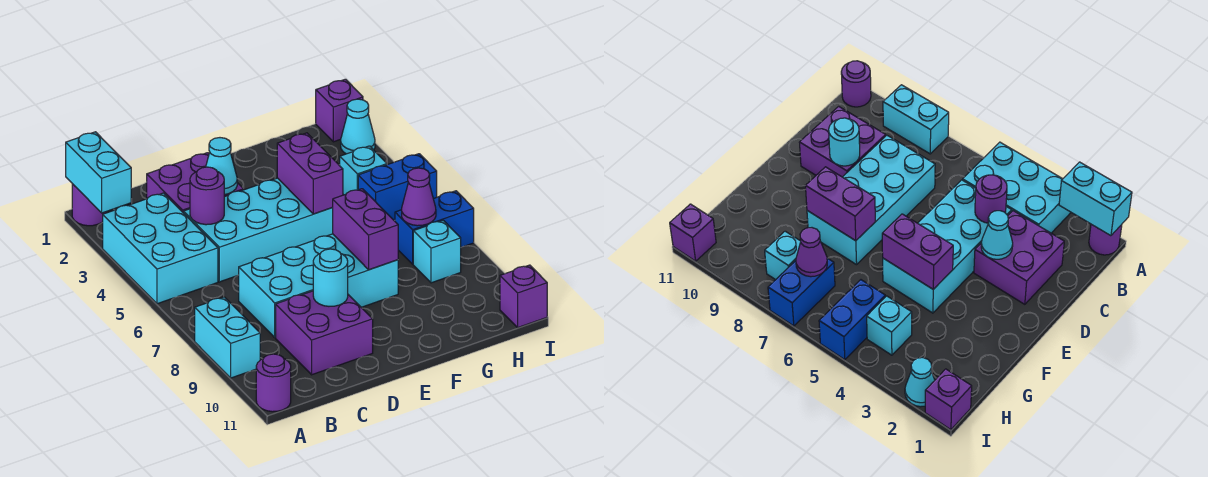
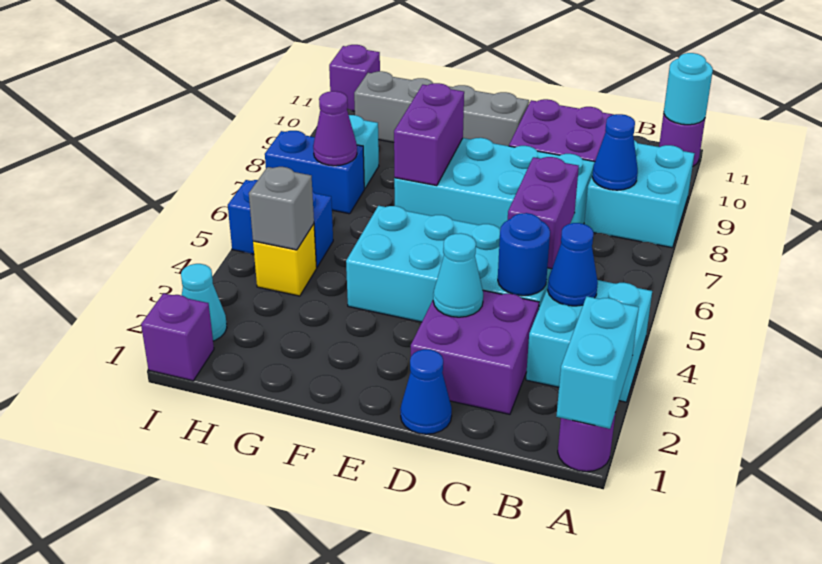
cyan 2x3 brick [103,193,218,304] -> cyan 2x2 brick [526,280,652,402]
cyan 1x2 brick [195,297,260,378] -> cyan 2x2 brick [584,140,694,248]
none -> blue 1x1 cone [548,223,598,306]
none -> blue 1x1 cone [592,114,638,190]
purple 1x1 round brick [190,167,224,225] -> blue 1x1 round brick [498,213,550,296]
none -> blue 1x1 cone [400,349,452,434]
cyan 1x1 round brick [313,249,348,306] -> cyan 1x1 round brick moved to [664,53,713,125]
none -> grey 1x4 brick [354,71,529,146]
purple 1x2 brick [277,133,343,214] -> purple 1x2 brick moved to [508,157,579,269]
cyan 1x1 brick [340,146,387,195] -> yellow 1x1 brick [253,224,317,296]
none -> grey 1x1 brick [249,167,314,250]

